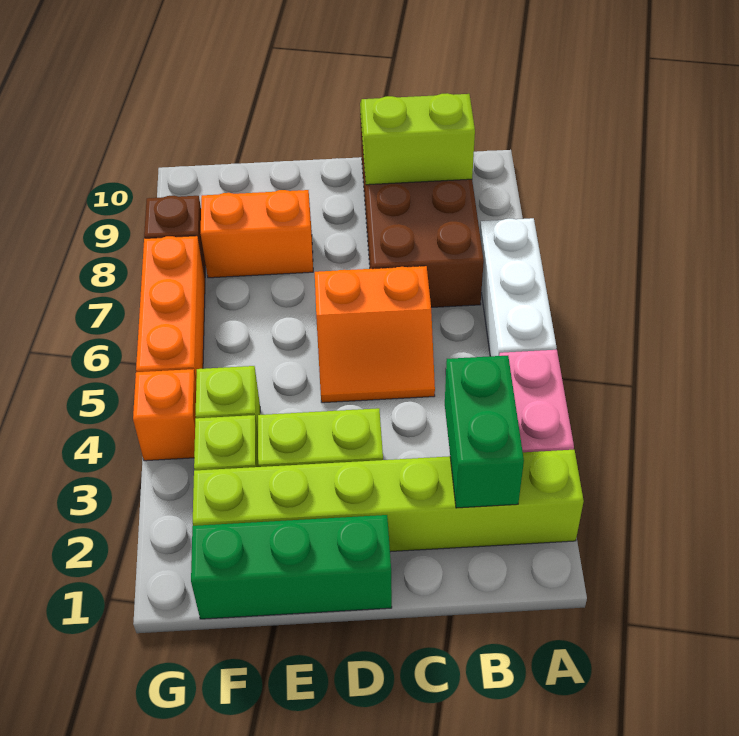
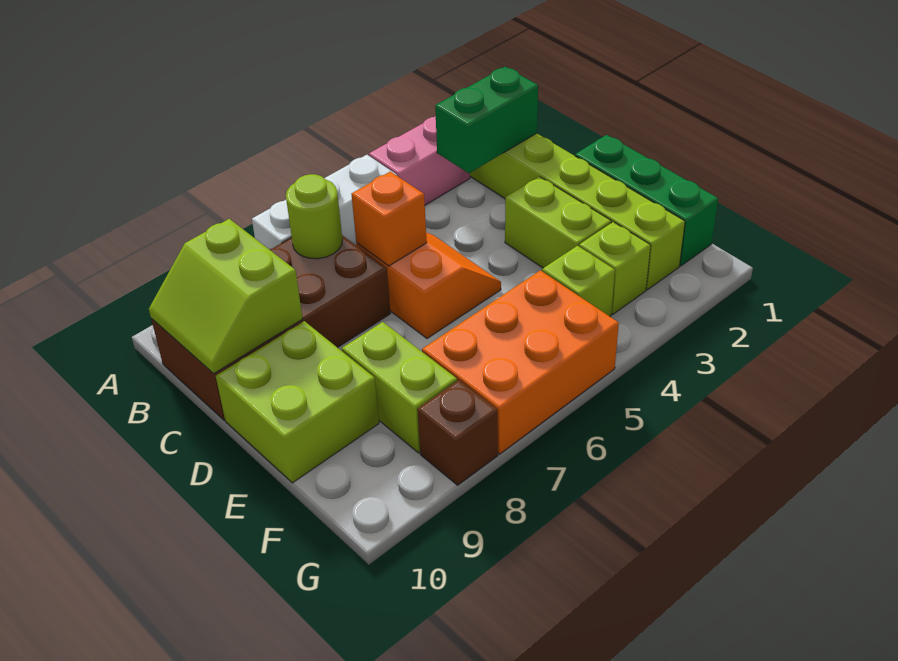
none -> lime 1x1 round brick [286,174,342,259]
none -> lime 2x2 brick [216,321,379,483]
orange 1x2 brick [200,190,313,278] -> lime 1x2 brick [342,322,457,453]
orange 1x1 brick [133,369,196,461] -> orange 1x1 brick moved to [351,171,427,266]
orange 1x3 brick [136,236,205,379] -> orange 2x3 brick [422,270,619,454]

